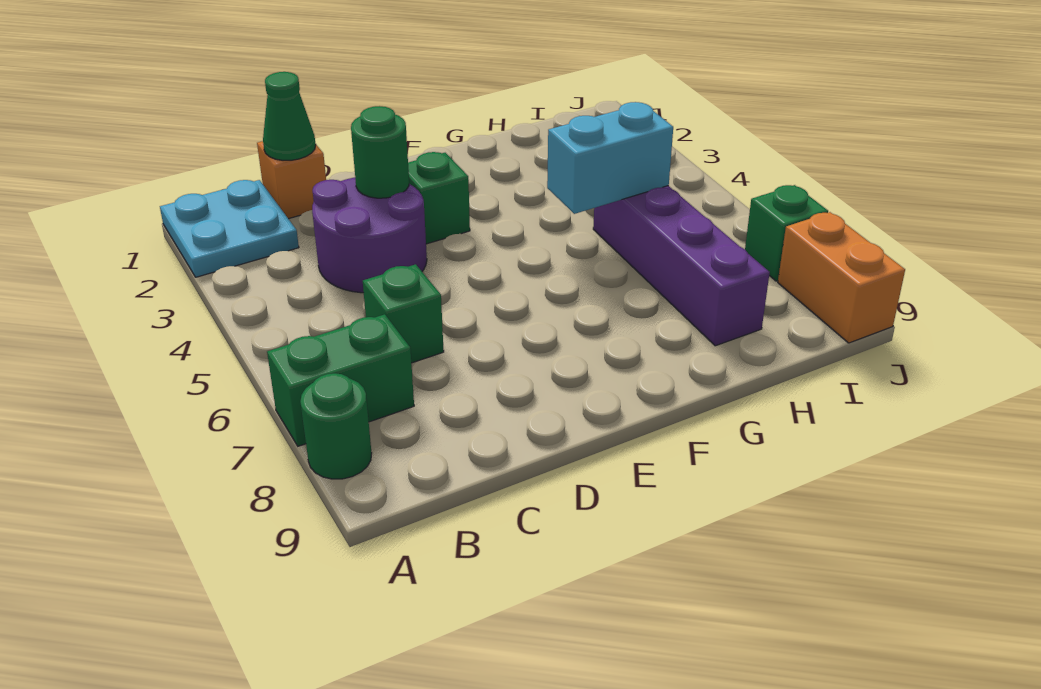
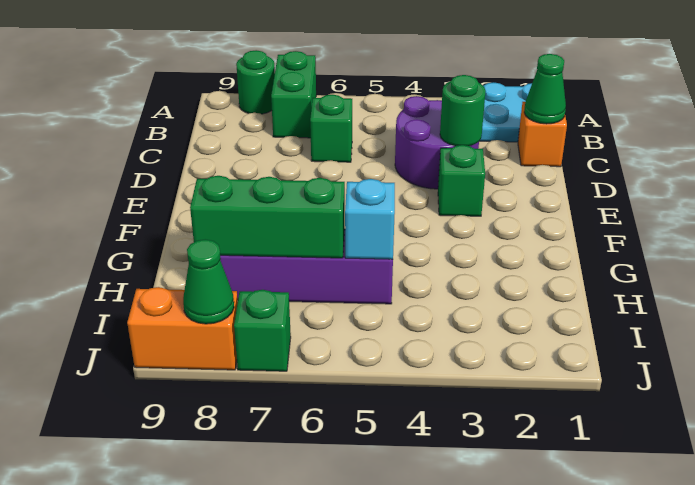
cyan 1x2 brick [547,102,673,214] -> cyan 1x1 brick [345,179,395,259]
none -> green 1x3 brick [190,176,345,258]
none -> green 1x1 cone [183,239,234,324]

